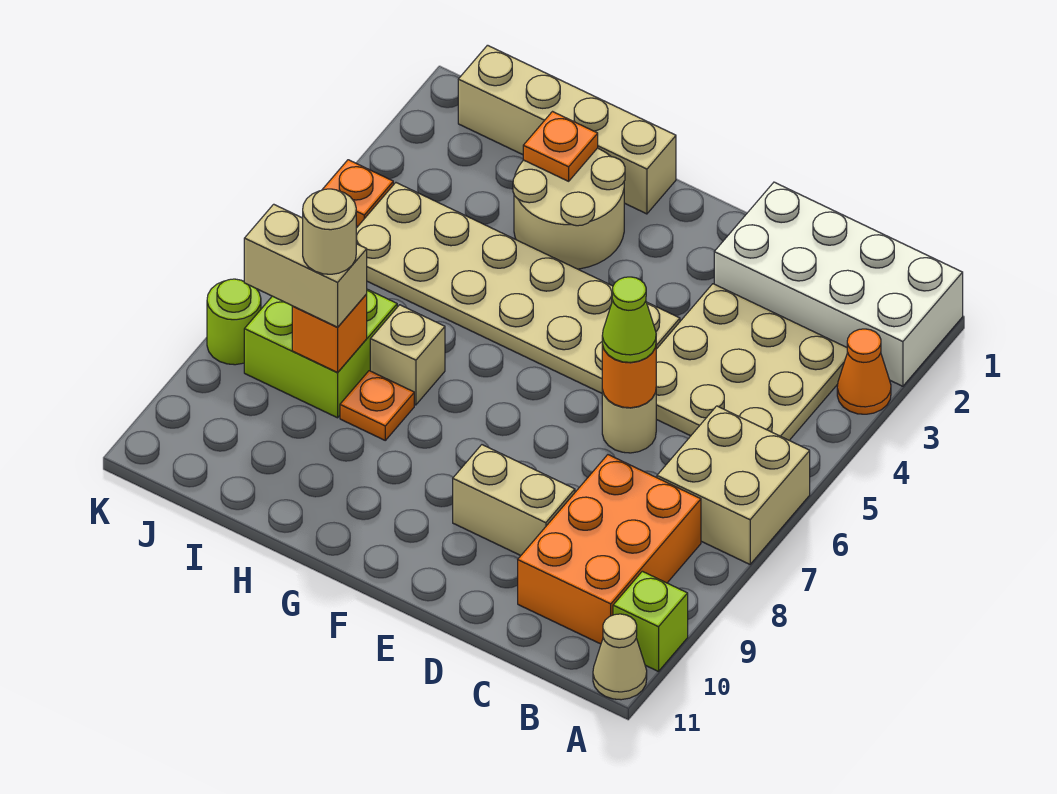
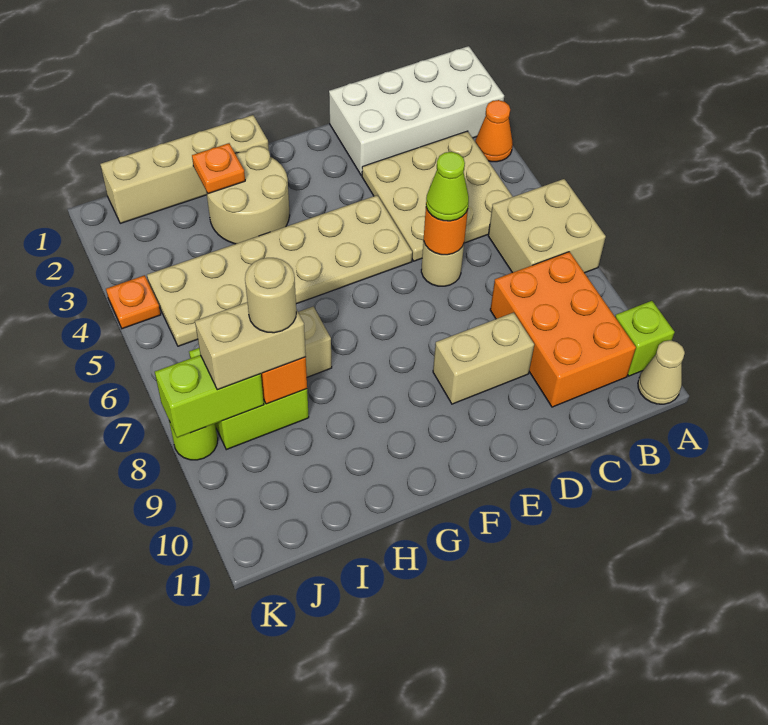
orange 1x1 plate [340,371,414,440] -> none
none -> lime 1x2 brick [155,355,264,438]

